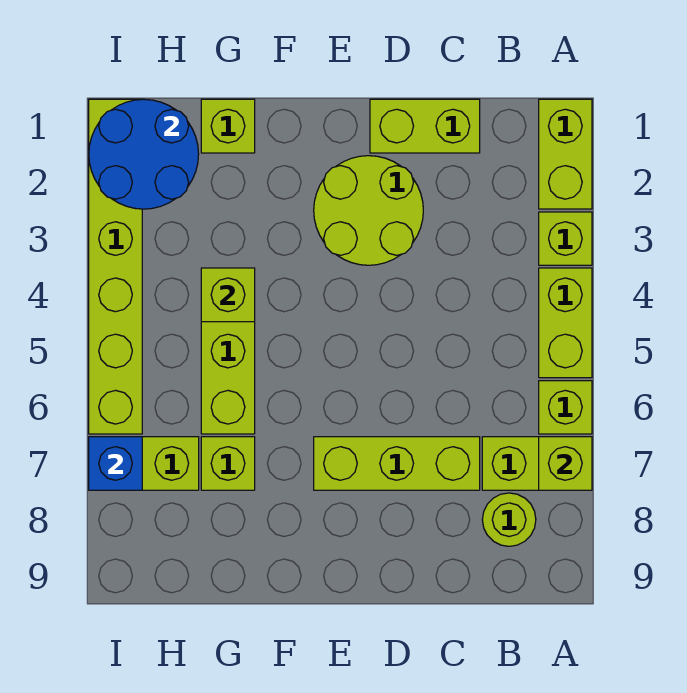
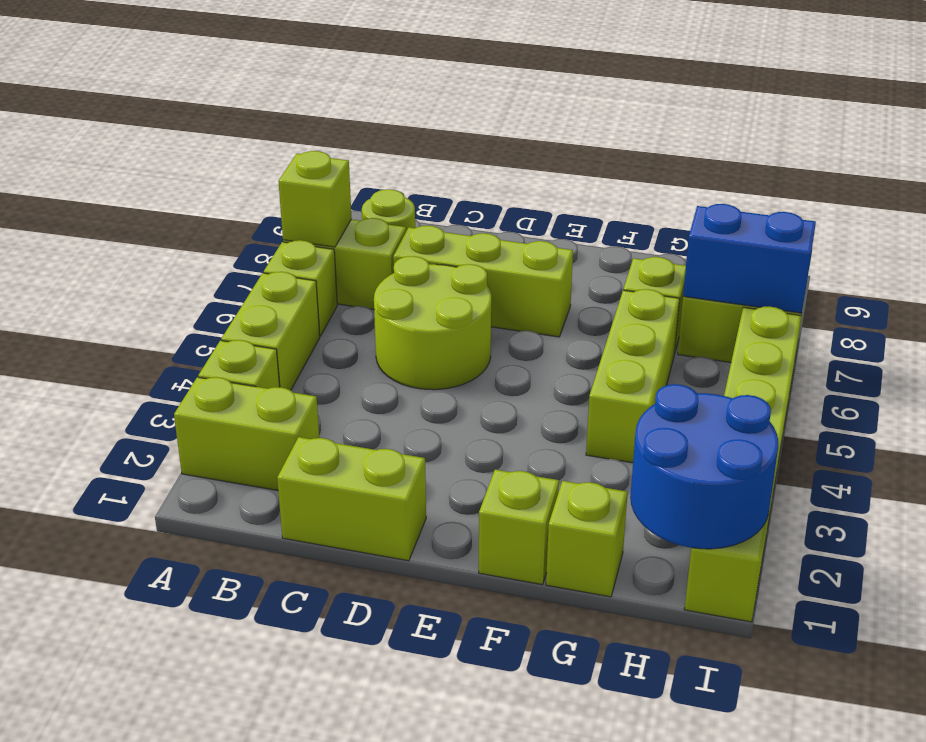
lime 1x2 brick [539,99,592,209] -> lime 1x2 brick turned to [174,377,319,490]
lime 2x2 round brick [314,156,423,265] -> lime 2x2 round brick moved to [374,256,491,390]
lime 1x1 brick [201,268,255,322] -> lime 1x1 brick moved to [479,470,559,585]
blue 1x1 brick [89,437,142,490] -> blue 1x2 brick [683,204,816,313]

